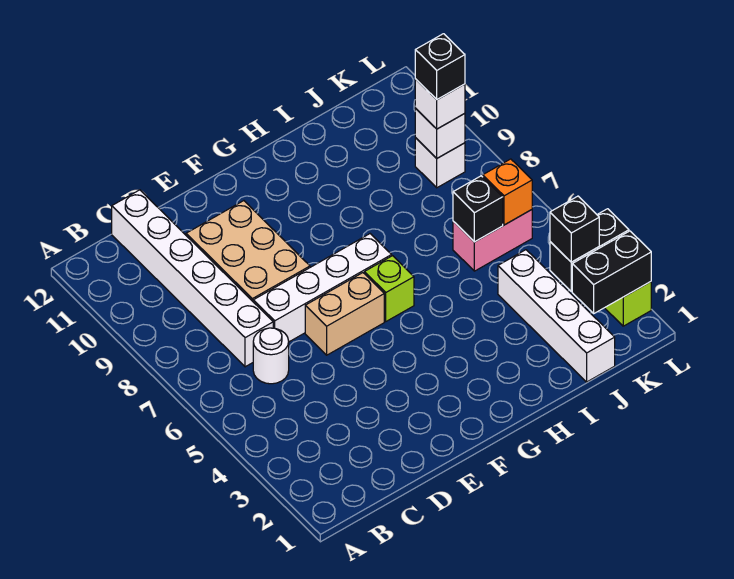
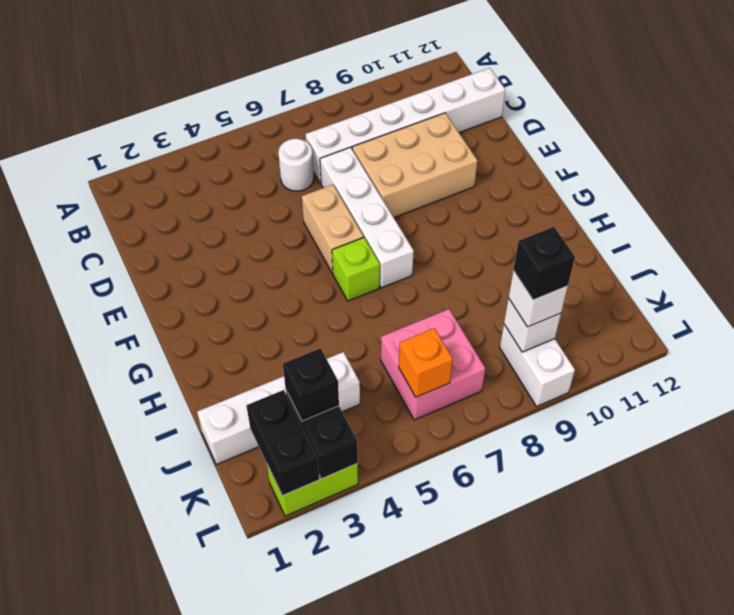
pink 1x2 brick [453,210,532,271] -> pink 2x2 brick [381,309,485,420]
black 1x1 brick [453,176,503,242] -> none
white 1x1 brick [415,138,465,188] -> white 1x2 brick [500,325,575,406]

